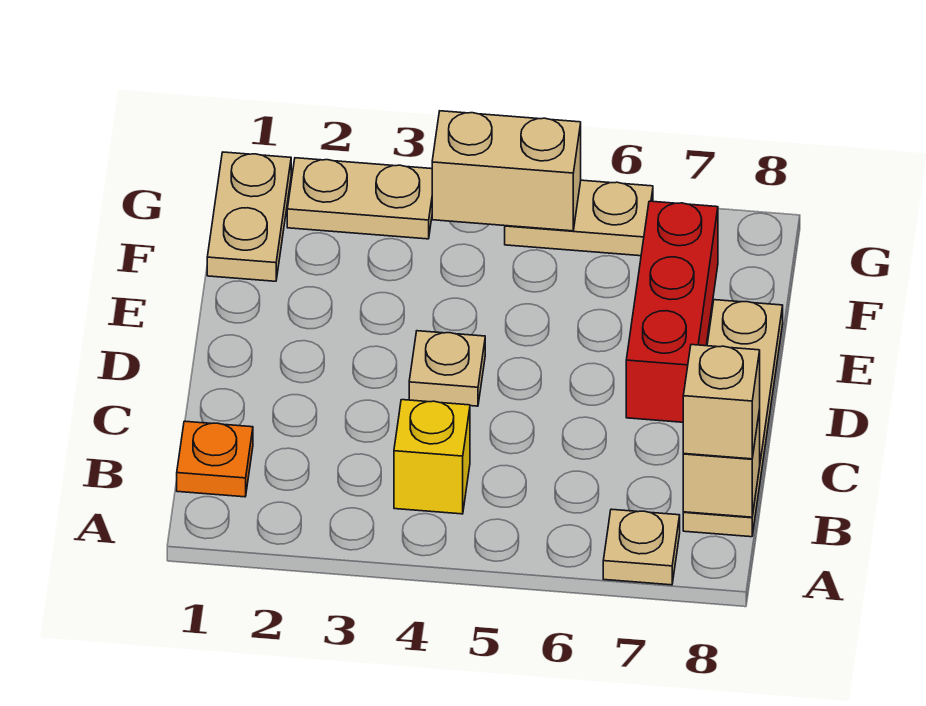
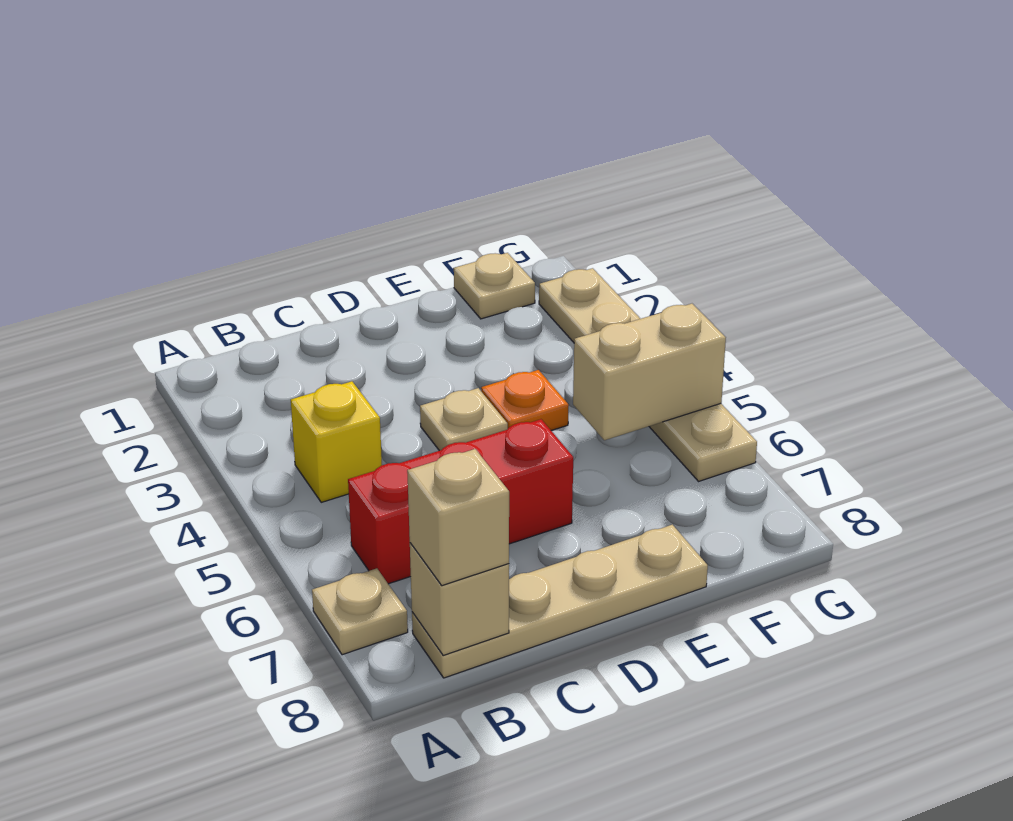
orange 1x1 plate [177,421,253,497] -> orange 1x1 plate moved to [481,370,569,430]
red 1x3 brick [626,201,718,422] -> red 1x3 brick moved to [348,419,573,584]
tan 1x2 plate [207,152,291,281] -> tan 1x1 plate [454,253,535,319]
tan 1x2 brick [432,111,581,231] -> tan 1x2 brick turned to [573,304,726,440]

